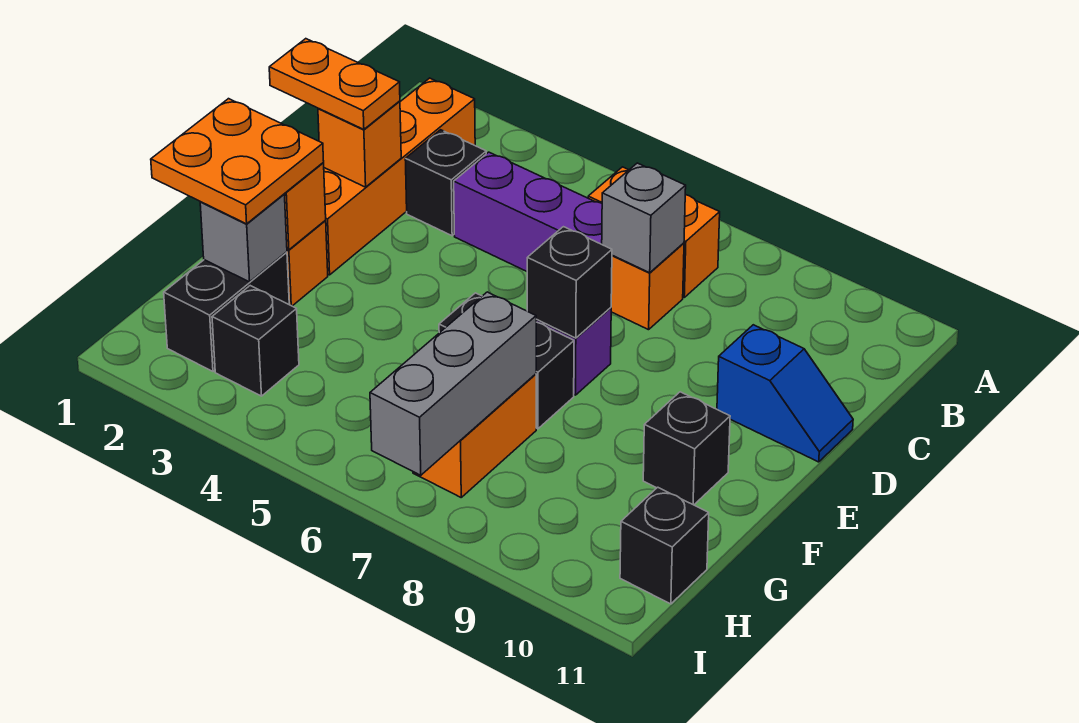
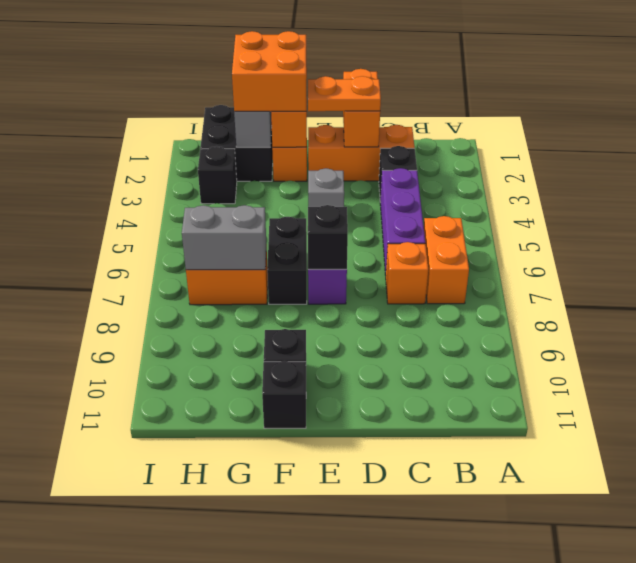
orange 1x4 brick [324,78,475,275] -> orange 1x3 brick [308,125,415,181]
grey 1x1 brick [602,163,686,273] -> grey 1x1 brick moved to [308,168,344,207]
orange 1x2 plate [269,39,400,130] -> orange 1x2 plate turned to [308,76,381,111]
orange 1x1 brick [318,101,401,187] -> orange 1x2 brick [343,69,380,147]
blue 1x2 slope [717,325,853,462] -> none
orange 2x2 plate [151,99,324,224] -> orange 2x2 brick [232,31,307,112]
black 1x2 brick [164,252,289,371] -> black 2x2 brick [200,105,273,181]
grey 1x3 brick [370,292,536,475] -> grey 1x2 brick [182,205,266,270]
black 1x1 brick [620,487,709,604] -> black 1x1 brick moved to [262,361,306,428]

